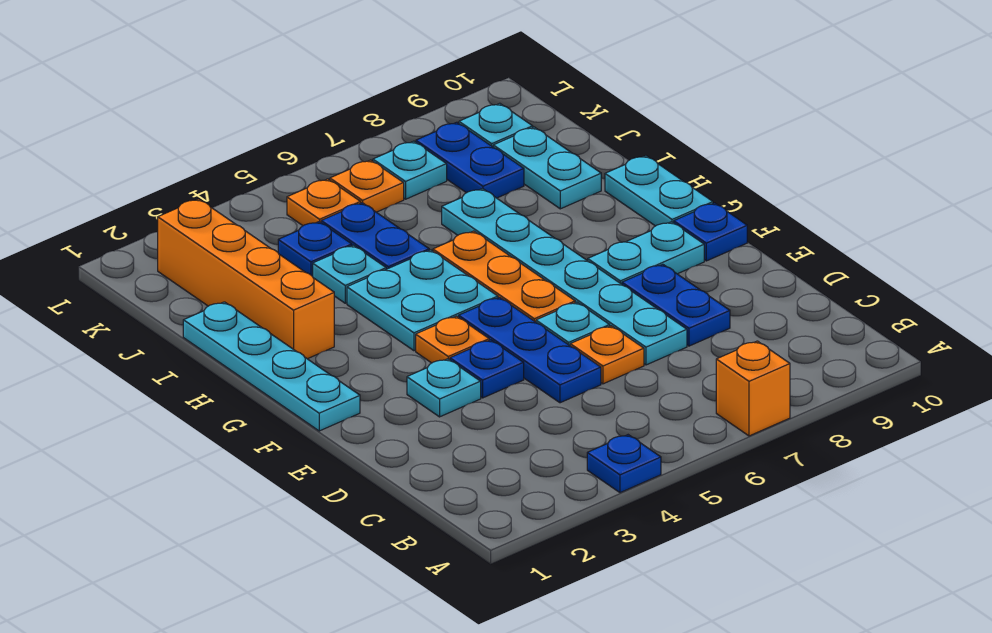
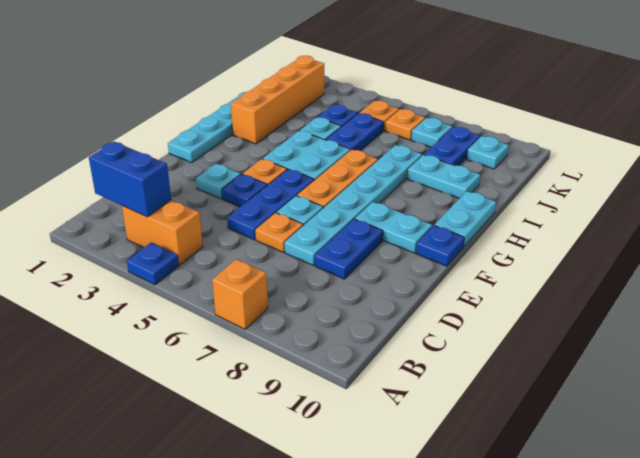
none -> blue 1x2 brick [89,142,171,217]
none -> orange 1x2 brick [122,200,203,265]
cyan 1x2 plate [493,127,601,209] -> cyan 1x2 plate turned to [407,155,480,198]

